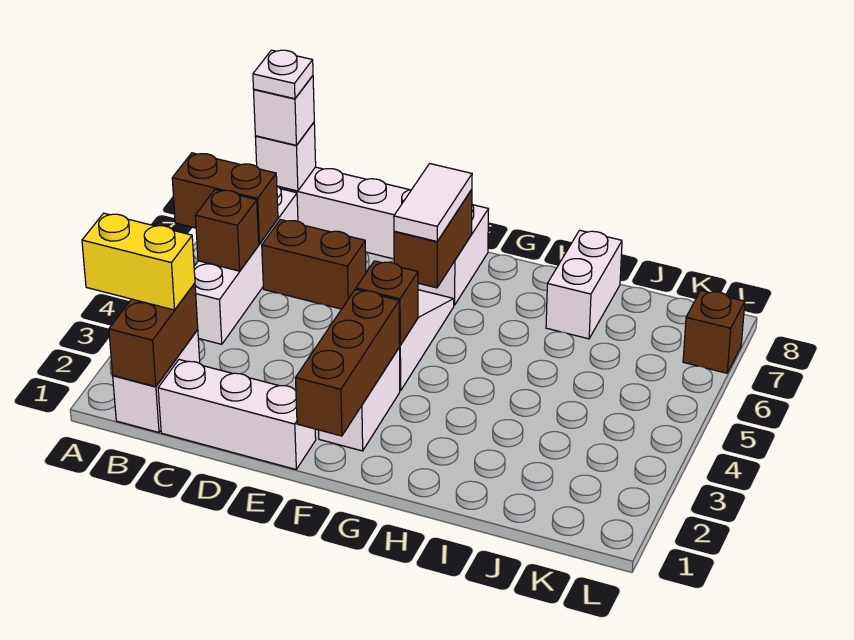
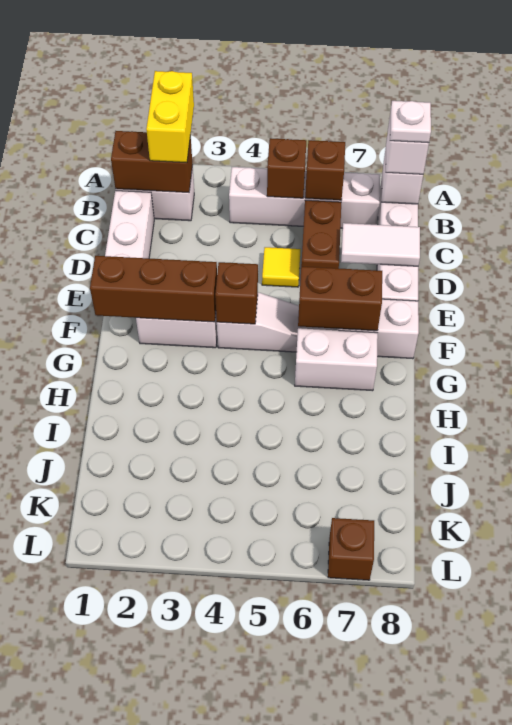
brown 1x2 brick [172,153,278,244] -> brown 1x1 brick [305,140,345,200]
none -> yellow 1x1 tile [262,247,301,287]
white 1x2 tile [394,164,472,241] -> white 1x2 tile moved to [341,223,420,266]
white 1x2 brick [546,230,622,339] -> white 1x2 brick moved to [295,328,378,391]

